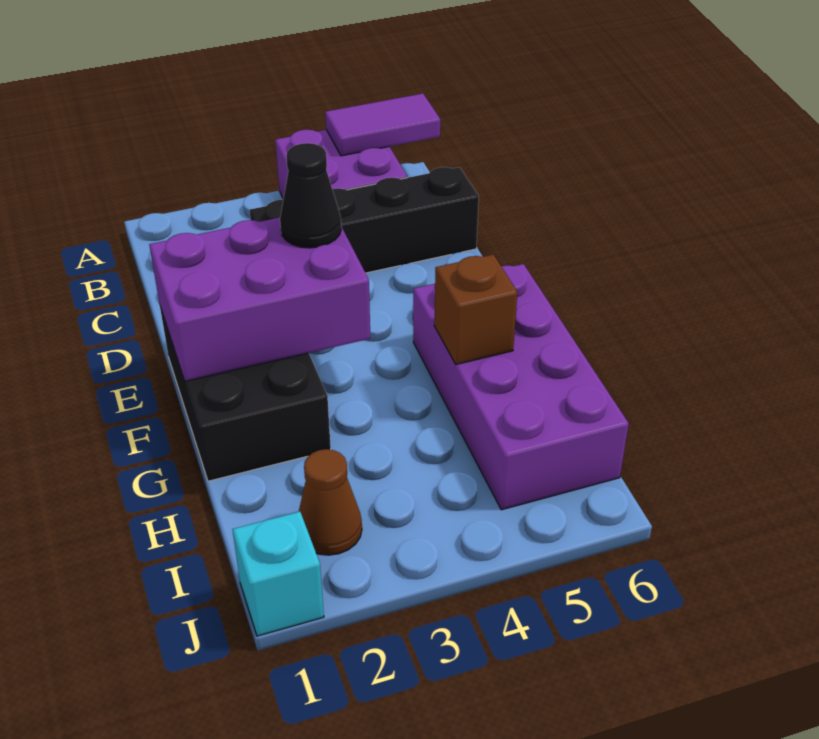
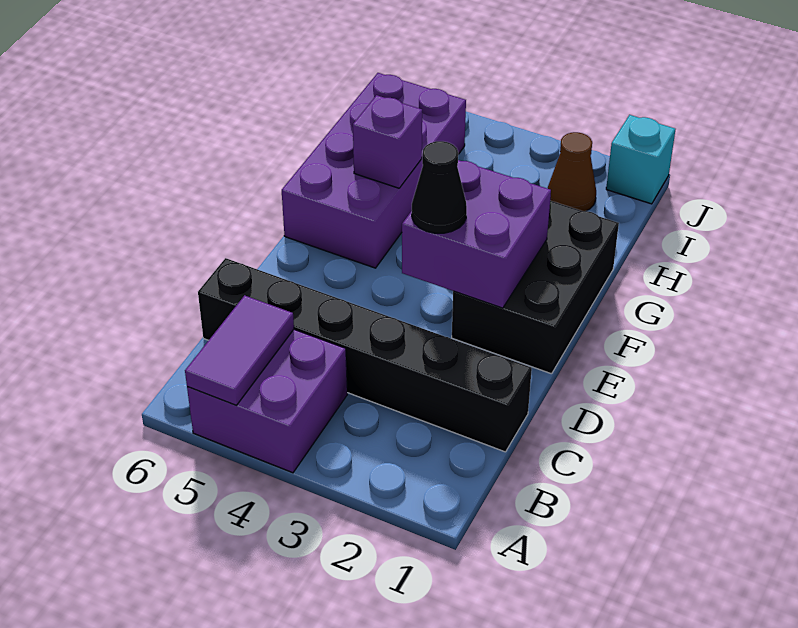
purple 1x2 tile [325,94,440,156] -> purple 1x2 tile turned to [185,295,294,405]
black 1x4 brick [250,167,479,273] -> black 1x6 brick [198,258,532,452]
purple 2x3 brick [149,218,370,381] -> purple 2x2 brick [402,160,551,308]
brown 1x1 brick [434,255,517,364] -> purple 1x1 brick [353,95,422,188]

